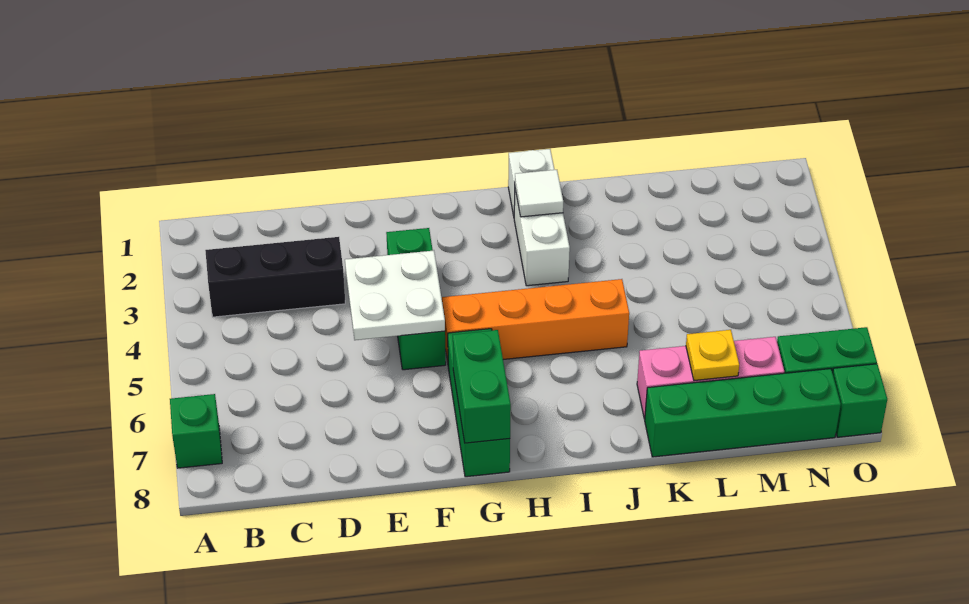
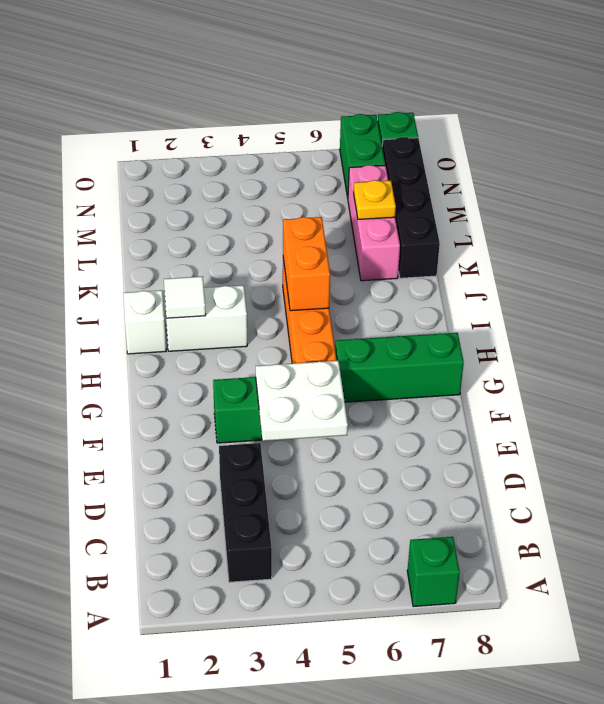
green 1x2 brick [453,330,511,443] -> none
none -> orange 1x2 brick [283,217,330,311]
green 1x4 brick [645,369,841,457] -> black 1x4 brick [382,137,440,278]

